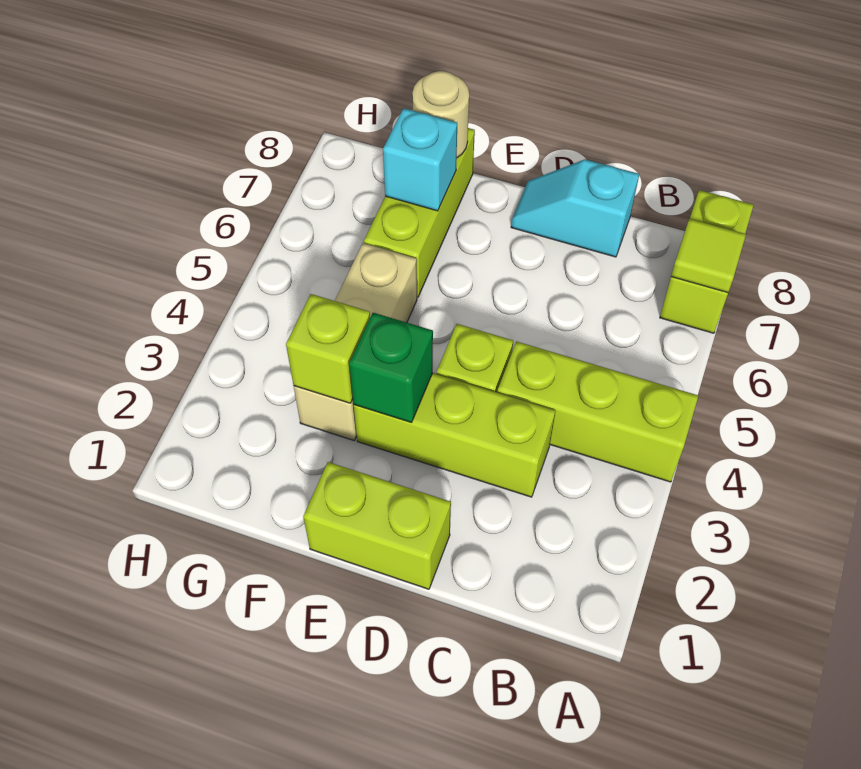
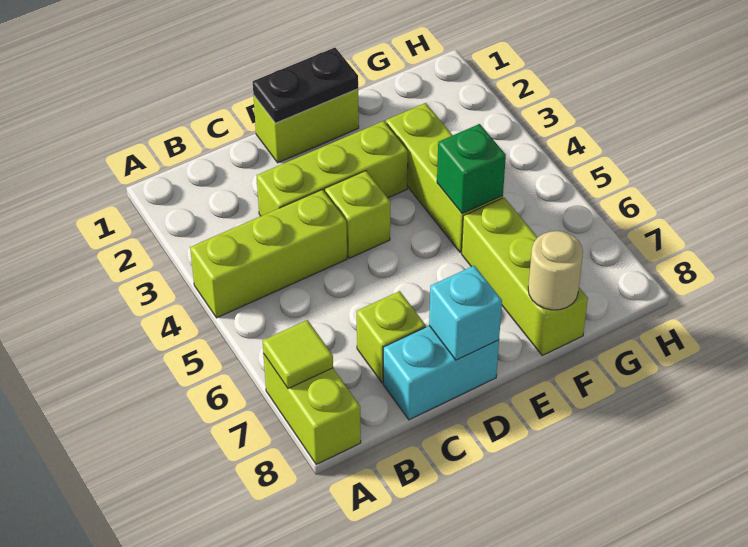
cyan 1x2 slope [511,159,639,257] -> cyan 1x2 brick [383,326,499,420]
none -> black 1x2 plate [253,48,358,123]
green 1x1 brick [349,313,433,422] -> green 1x1 brick moved to [437,124,506,214]
tan 1x3 brick [294,243,417,441] -> lime 1x3 brick [386,103,503,253]
lime 1x1 brick [286,294,370,403] -> lime 1x1 brick moved to [357,291,426,383]
cyan 1x1 brick [383,108,457,211] -> cyan 1x1 brick moved to [429,266,502,360]

